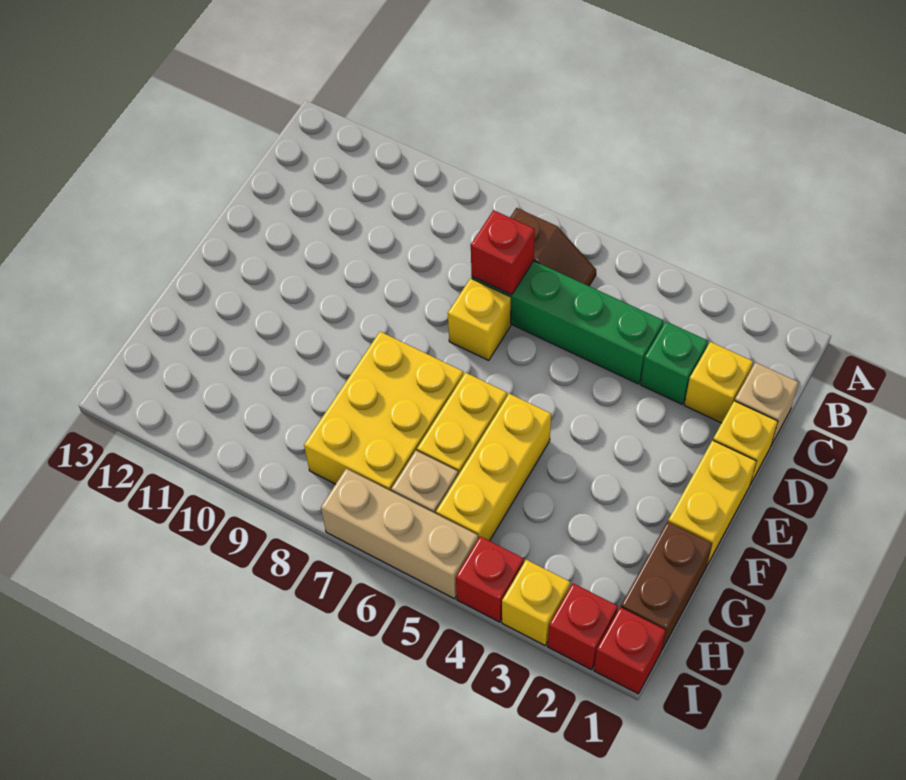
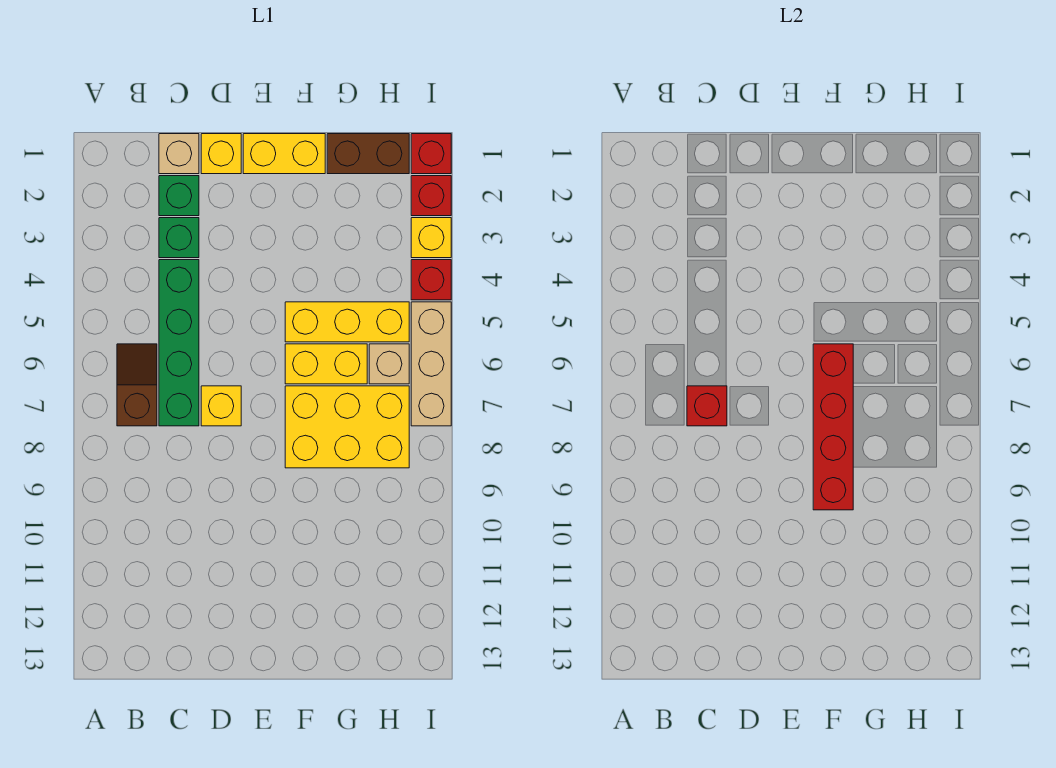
yellow 1x1 brick [684,342,753,423] -> green 1x1 brick [159,176,199,216]
none -> red 1x4 brick [813,344,853,510]

